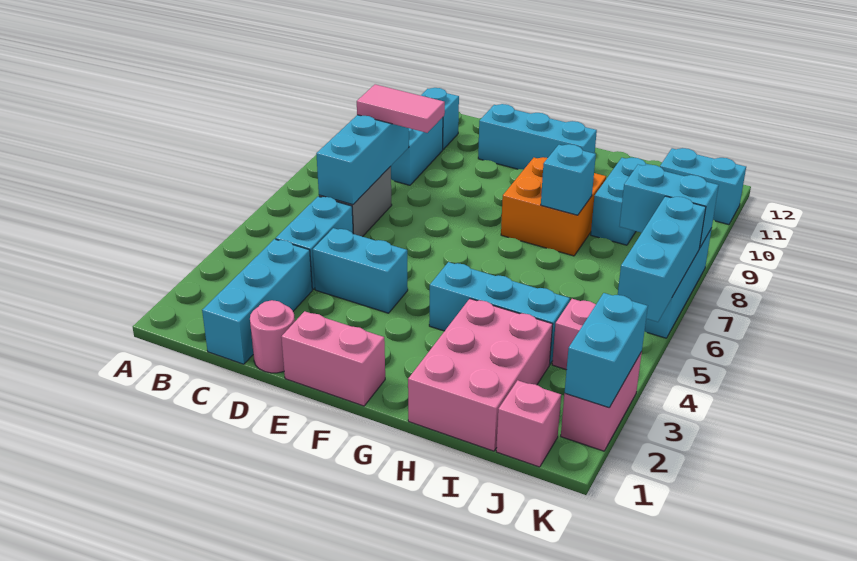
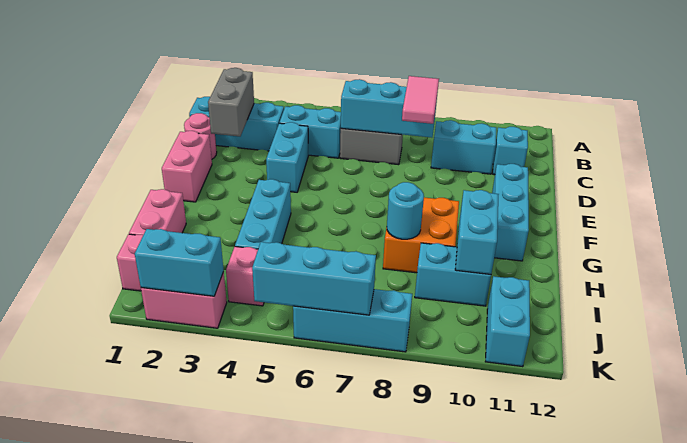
none -> grey 1x2 brick [208,68,254,136]
pink 2x3 brick [408,299,553,451] -> pink 1x2 brick [129,189,186,235]
cyan 1x1 brick [541,144,596,215] -> cyan 1x1 round brick [387,182,424,239]
cyan 1x2 brick [620,165,719,248] -> cyan 1x2 brick moved to [455,190,499,274]

